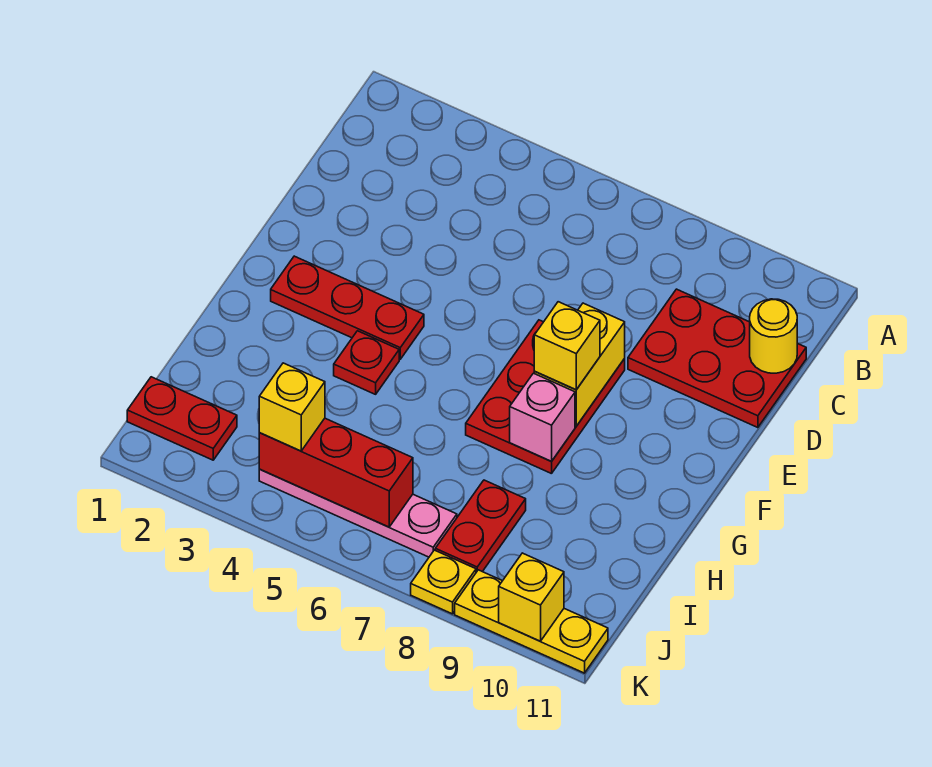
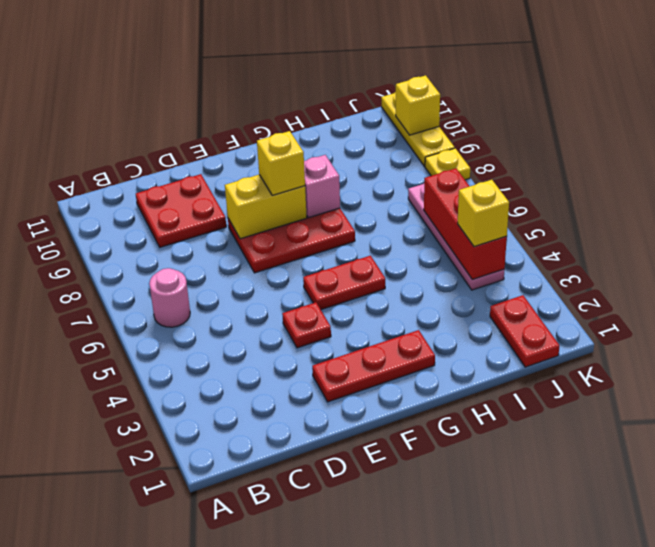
none -> pink 1x1 round brick [149,268,190,327]
red 2x3 plate [628,289,806,428] -> red 2x2 plate [136,174,226,247]
yellow 1x1 round brick [750,299,797,373] -> none
red 1x3 plate [271,256,424,359] -> red 1x3 plate turned to [312,330,435,402]
red 1x1 plate [334,331,399,394] -> red 1x1 plate moved to [282,302,331,348]
red 1x2 plate [435,480,526,572] -> red 1x2 plate moved to [303,256,385,310]

